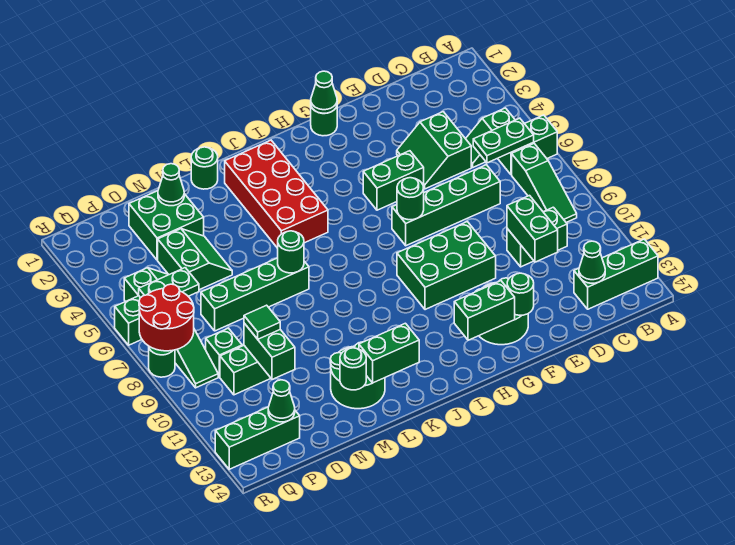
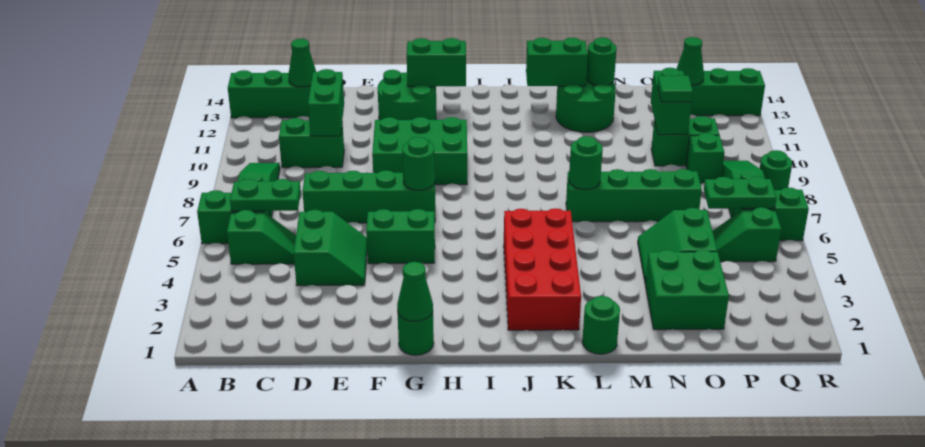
green 1x1 round brick [507,273,534,315] -> none
green 1x1 cone [158,164,184,206] -> none
red 2x2 round brick [139,284,194,351] -> none

